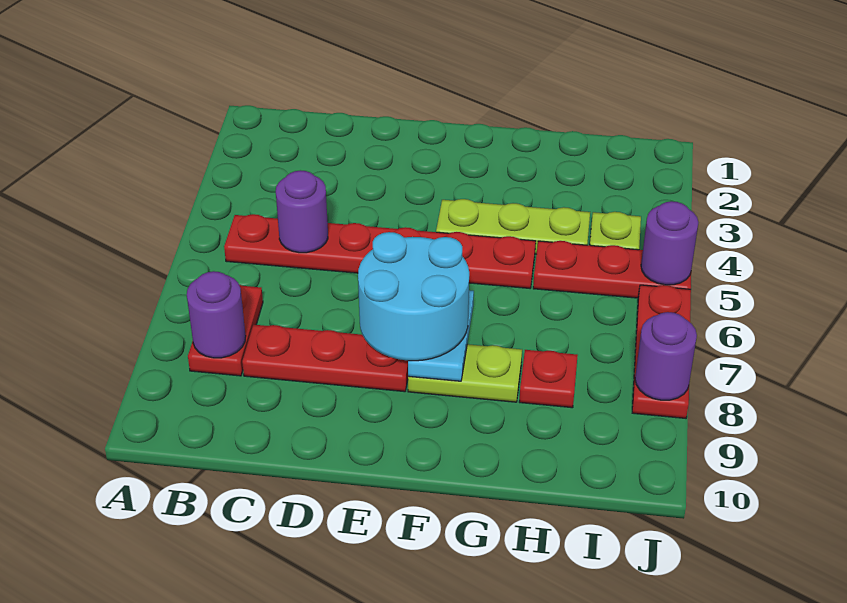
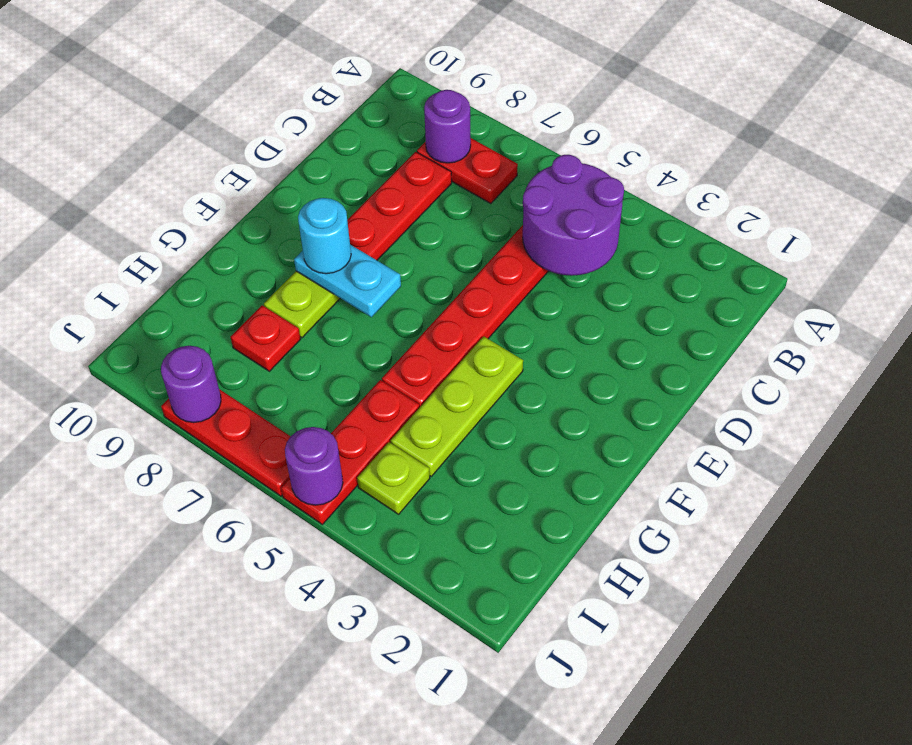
purple 1x1 round brick [276,170,328,253] -> purple 2x2 round brick [523,155,624,276]
cyan 2x2 round brick [358,232,469,361] -> cyan 1x1 round brick [298,198,351,274]

